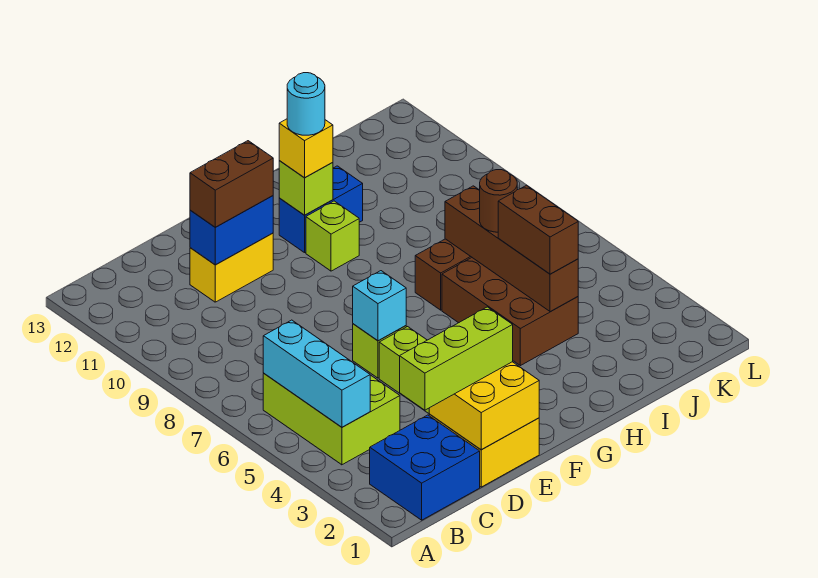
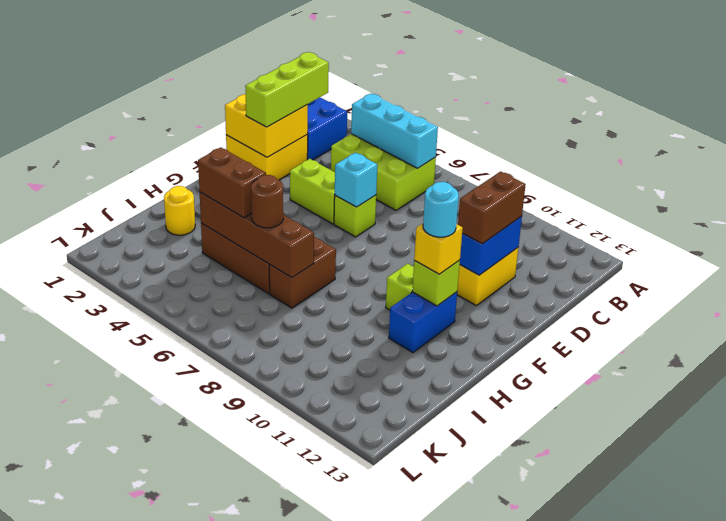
none -> yellow 1x1 round brick [164,186,195,235]

